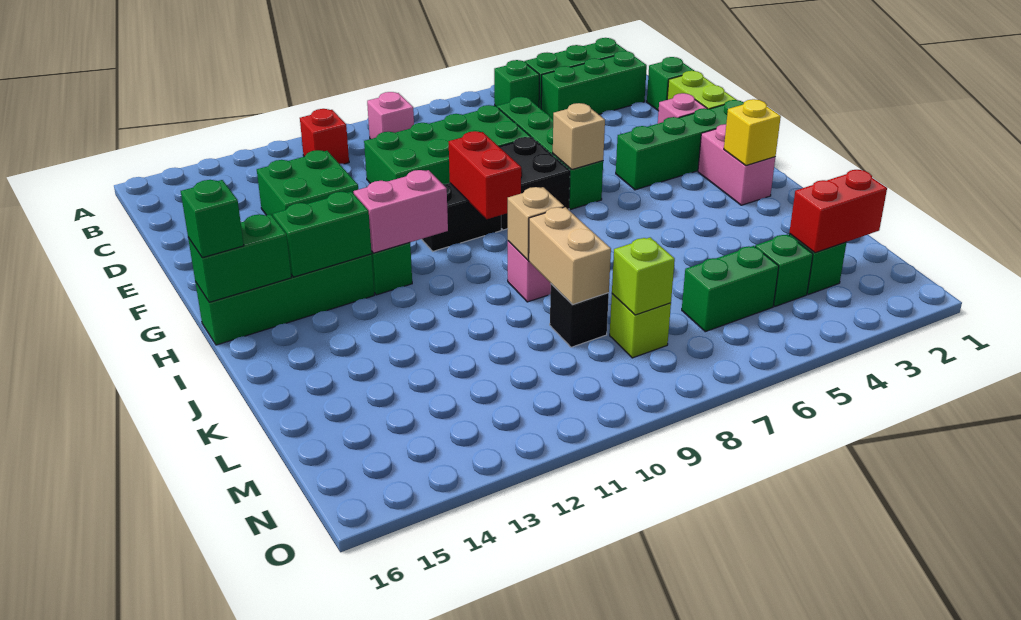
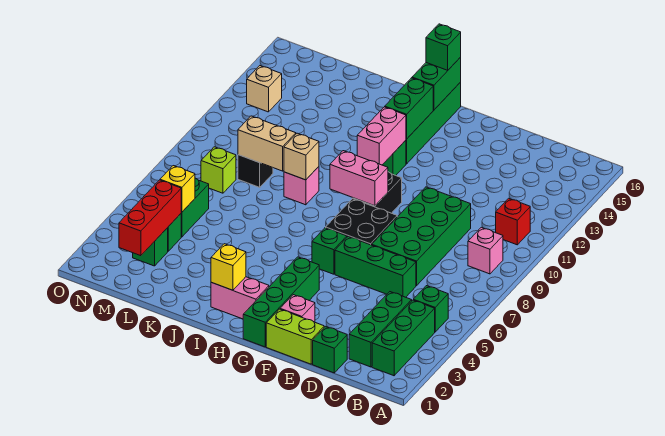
green 2x2 brick [257,150,358,216] -> none
tan 1x1 brick [553,103,605,170] -> tan 1x1 brick moved to [247,66,282,112]
red 1x2 brick [449,131,521,219] -> pink 1x2 brick [330,151,388,206]
red 1x2 brick [789,170,887,253] -> red 1x3 brick [119,180,181,256]
none -> yellow 1x1 brick [160,166,195,212]
lime 1x1 brick [612,237,675,315] -> none

